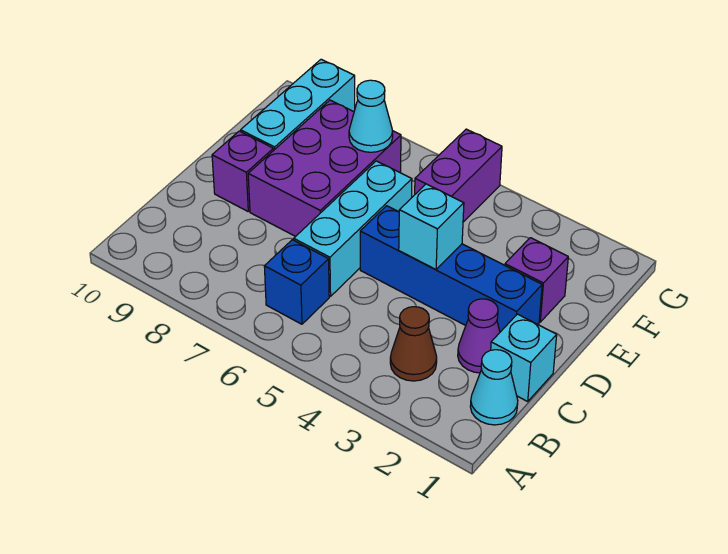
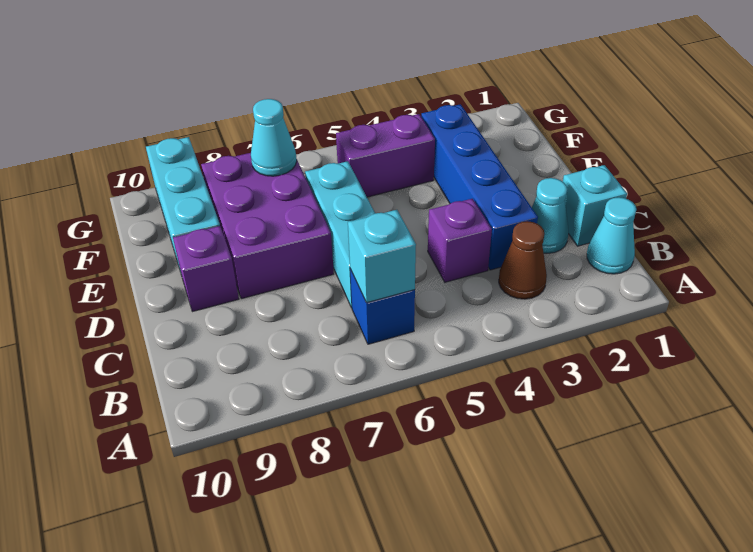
purple 1x1 cone [458,299,500,373] -> cyan 1x1 cone [532,178,568,253]
blue 1x4 brick [360,206,542,332] -> blue 1x4 brick turned to [421,104,538,270]
cyan 1x1 brick [399,184,464,270] -> cyan 1x1 brick moved to [348,210,416,303]
purple 1x1 brick [505,238,568,322] -> purple 1x1 brick moved to [428,199,492,282]
purple 1x2 brick [415,129,502,222] -> purple 1x2 brick turned to [336,114,435,197]

